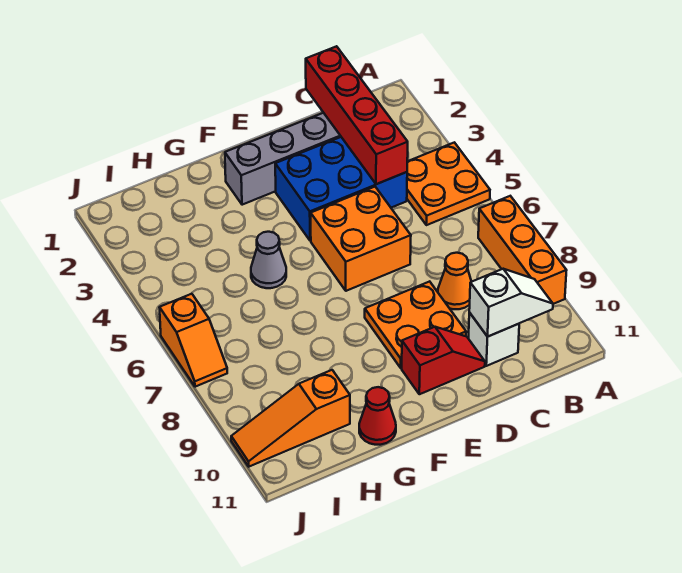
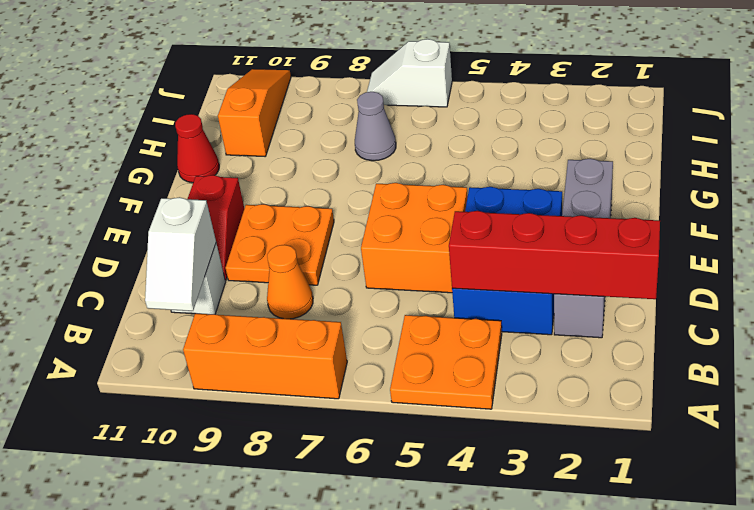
grey 1x1 cone [251,232,286,288] -> grey 1x1 cone moved to [355,92,396,161]
orange 1x2 slope [159,294,227,387] -> white 1x2 slope [367,39,452,107]

